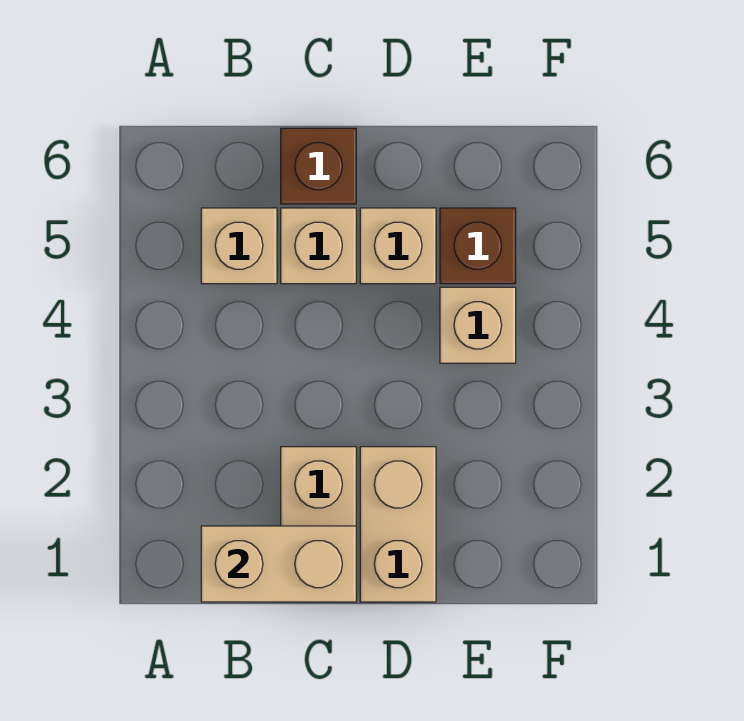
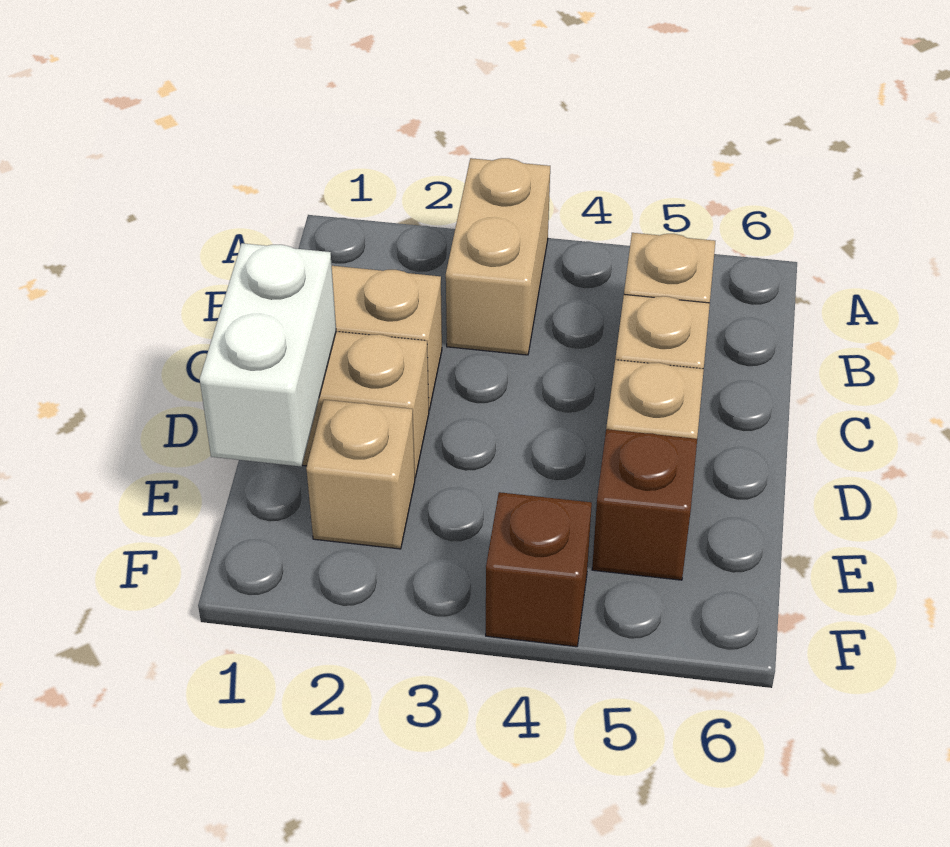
tan 1x2 brick [201,526,356,602] -> tan 1x2 brick moved to [446,158,550,355]
brown 1x1 brick [281,128,356,204] -> brown 1x1 brick moved to [486,492,592,647]
none -> white 1x2 brick [200,243,336,466]
tan 1x1 brick [440,287,516,363] -> tan 1x1 brick moved to [306,400,415,549]

